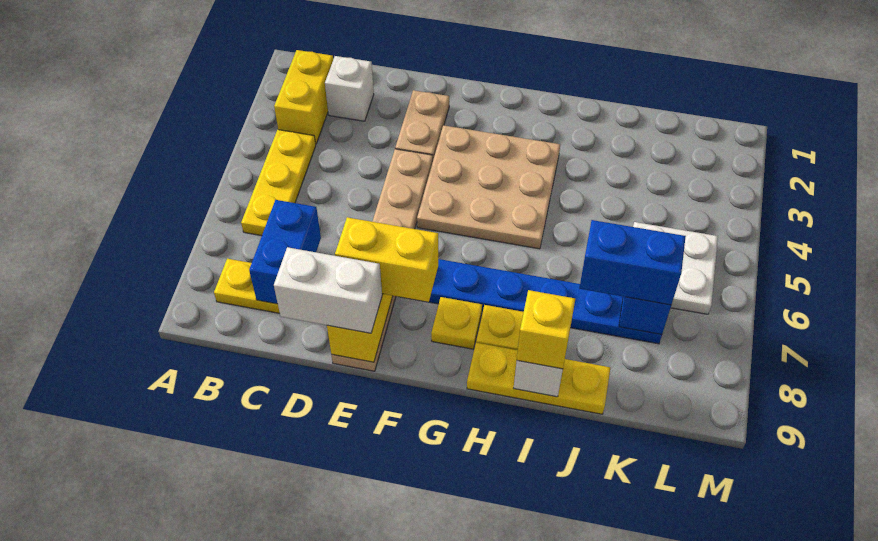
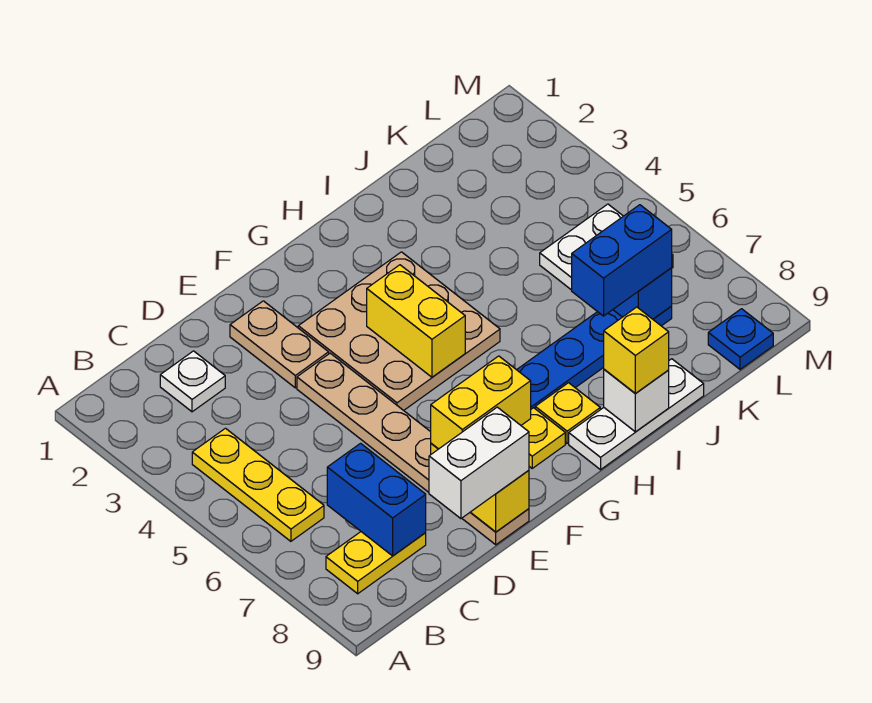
yellow 1x2 brick [274,50,333,144] -> yellow 1x2 brick moved to [367,265,465,377]
white 1x1 brick [325,56,374,121] -> white 1x1 plate [160,351,225,412]
yellow 1x3 plate [467,343,610,414] -> white 1x3 plate [569,359,704,470]
none -> blue 1x1 plate [708,309,773,369]

